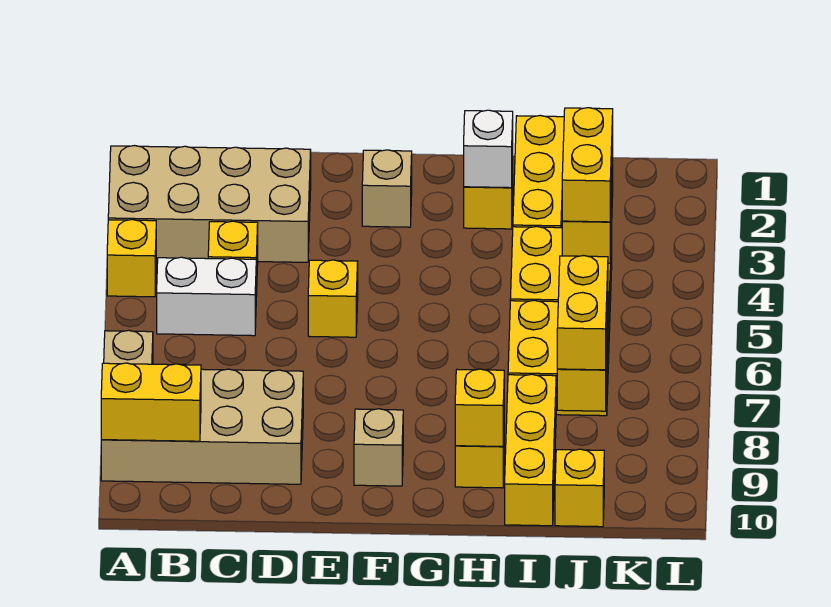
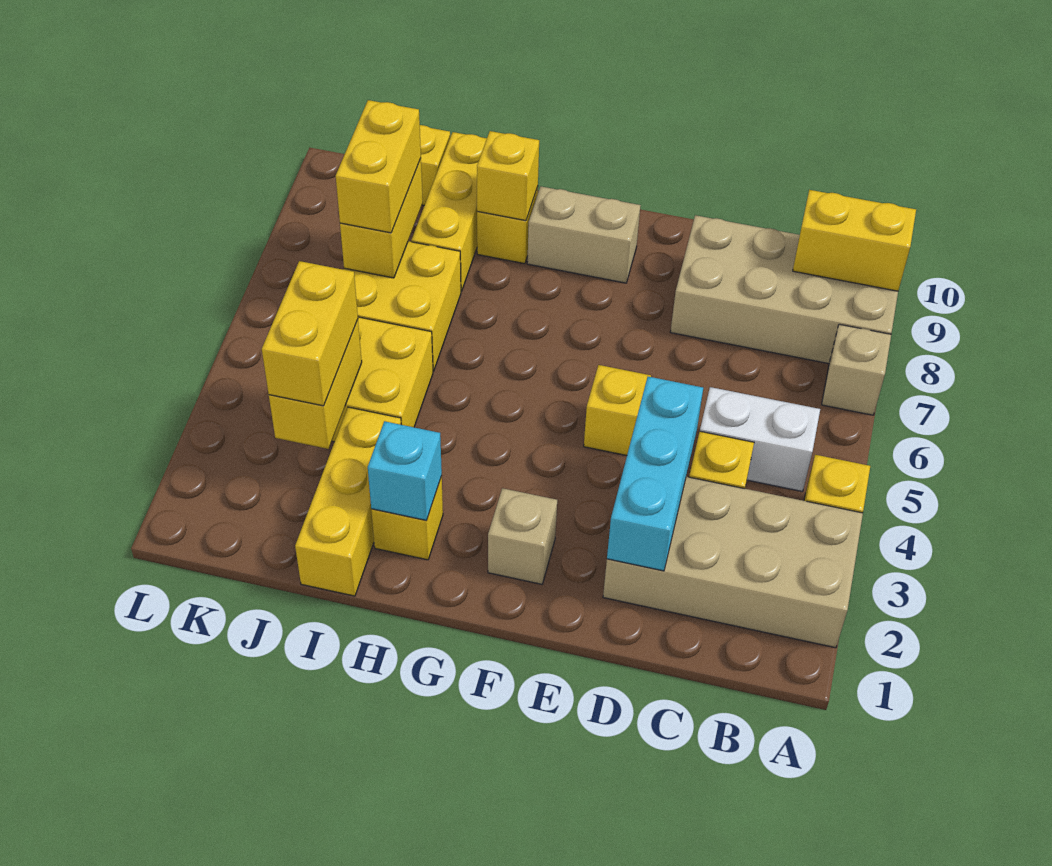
none -> cyan 1x3 brick [607,377,703,571]
tan 1x1 brick [354,409,403,486] -> tan 1x2 brick [527,186,641,283]
white 1x1 brick [464,110,513,188] -> cyan 1x1 brick [368,421,442,520]

